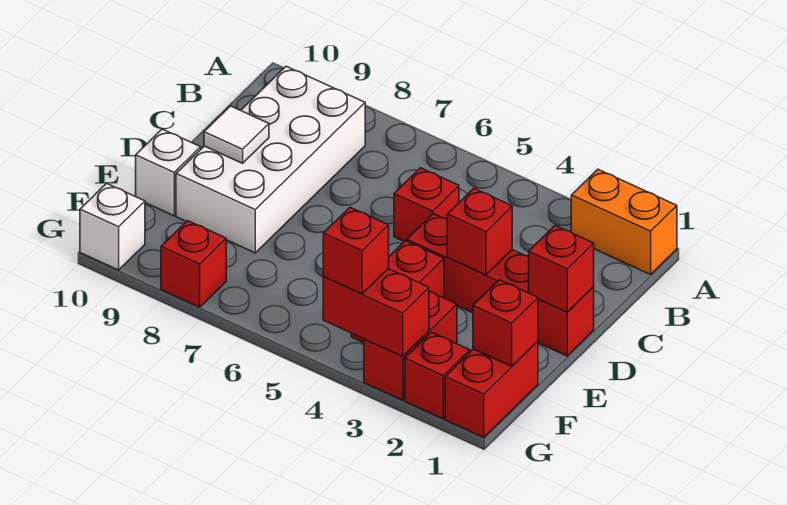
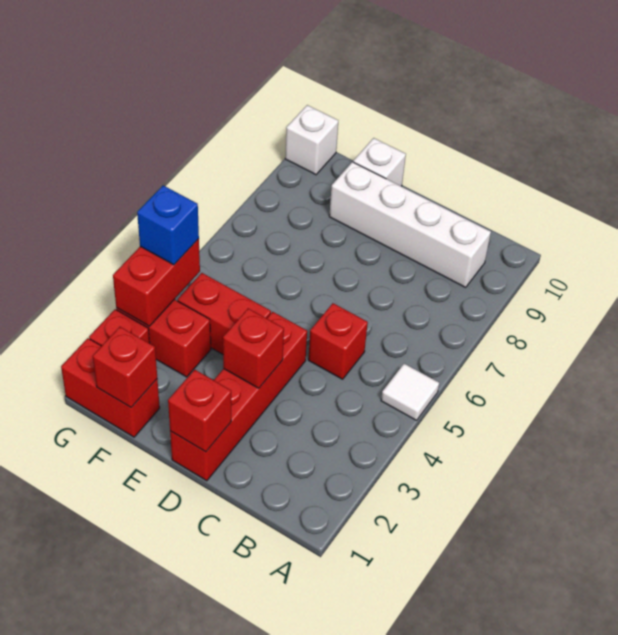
orange 1x2 brick [571,169,677,275] -> none
white 2x4 brick [176,66,365,253] -> white 1x4 brick [329,162,491,287]
white 1x1 tile [204,106,269,163] -> white 1x1 tile moved to [381,364,439,420]
red 1x1 brick [323,207,389,294] -> blue 1x1 brick [137,185,199,265]
red 1x1 brick [161,221,226,307] -> none

